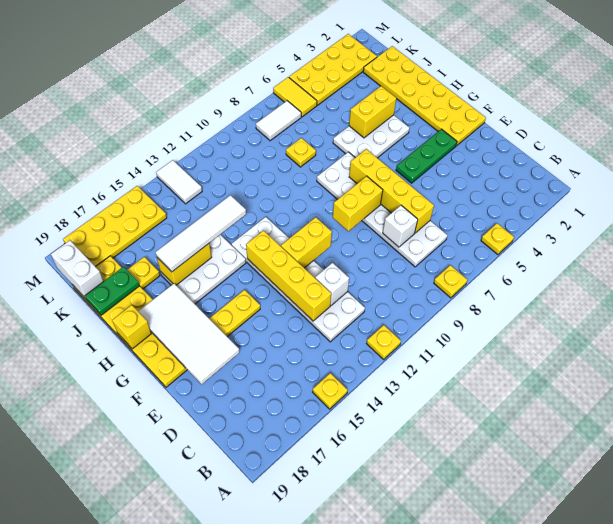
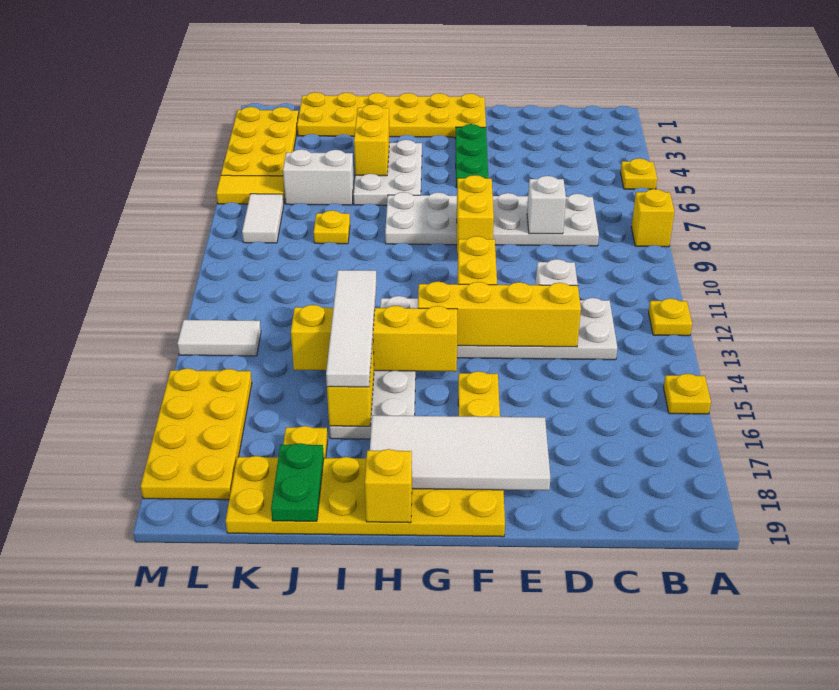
yellow 1x1 plate [434,265,467,298] -> yellow 1x1 brick [631,189,674,247]
yellow 1x4 brick [349,149,434,233] -> yellow 1x4 brick moved to [291,305,457,372]
white 1x2 brick [51,240,104,299] -> white 1x2 brick moved to [283,149,354,205]

